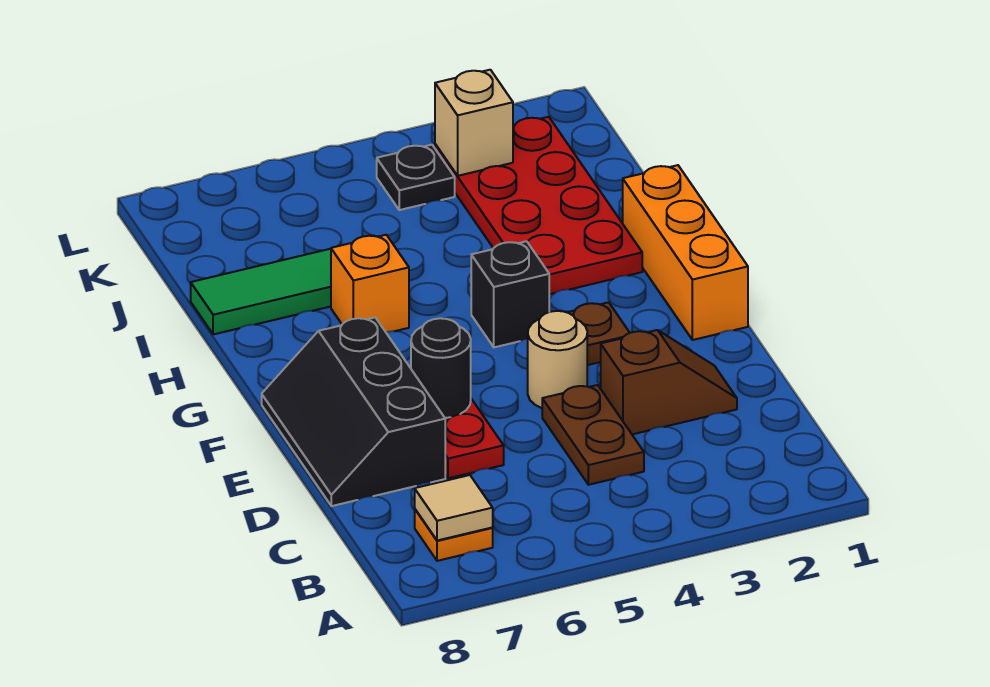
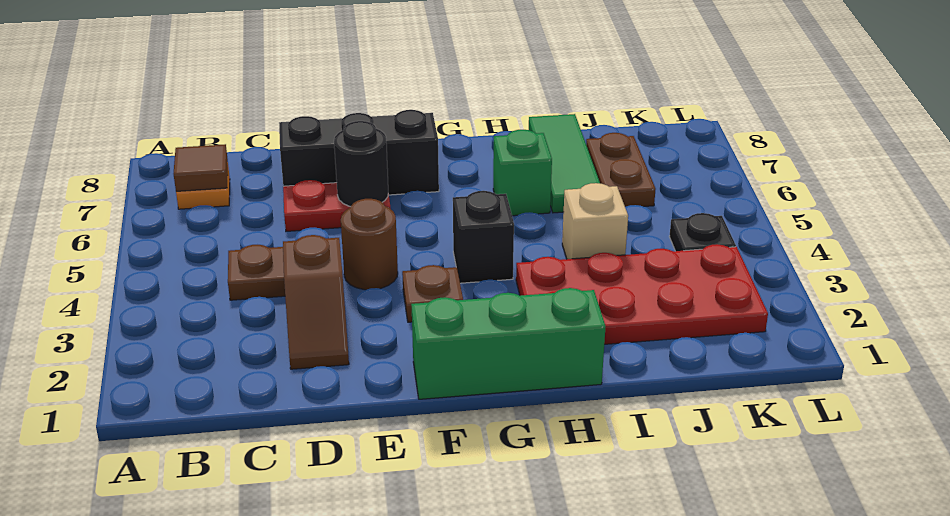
tan 1x1 tile [415,475,493,541] -> brown 1x1 tile [173,144,228,191]
tan 1x1 round brick [528,311,587,408] -> brown 1x1 round brick [341,199,398,290]
orange 1x3 brick [623,165,748,340] -> green 1x3 brick [411,288,606,399]
orange 1x1 brick [331,235,409,332] -> green 1x1 brick [493,130,552,216]
none -> brown 1x2 plate [586,133,656,207]
tan 1x1 brick [435,70,513,176] -> tan 1x1 brick moved to [562,183,628,259]

